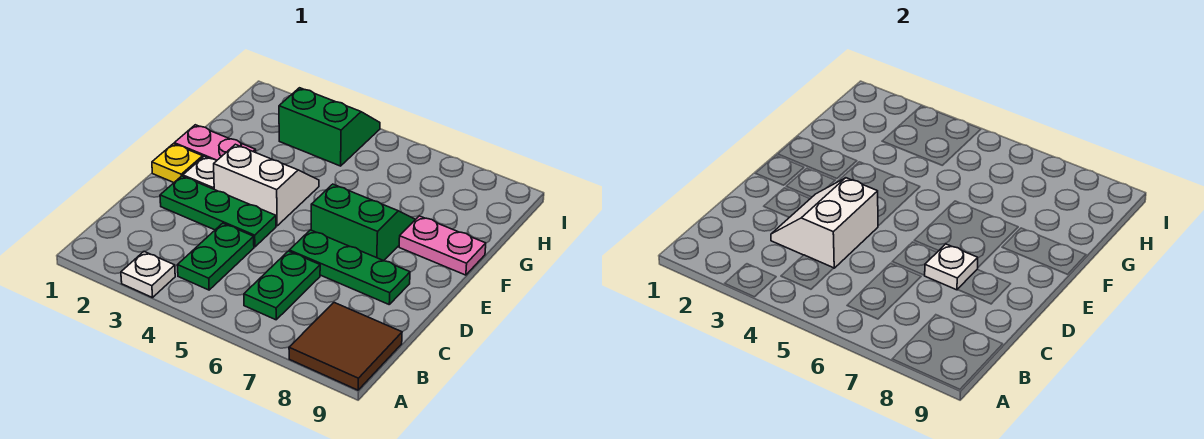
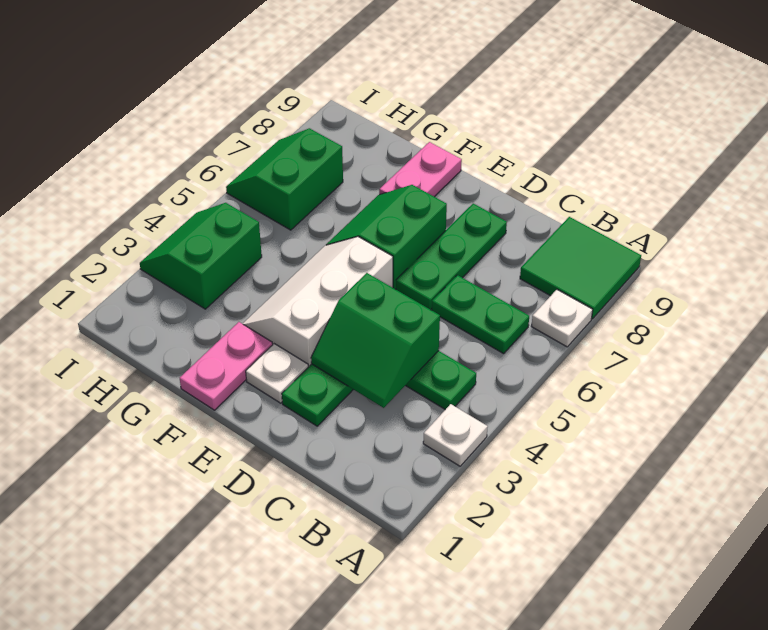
brown 2x2 tile [289,303,402,390] -> green 2x2 tile [520,217,641,319]
white 2x2 slope [771,178,878,268] -> green 2x2 slope [311,273,440,408]
white 1x1 plate [924,244,978,290] -> white 1x1 plate moved to [531,290,593,347]
yellow 1x1 plate [152,144,203,183] -> none
white 2x2 slope [214,144,319,226] -> white 2x3 slope [243,237,393,367]
none -> green 2x2 slope [226,128,343,230]

